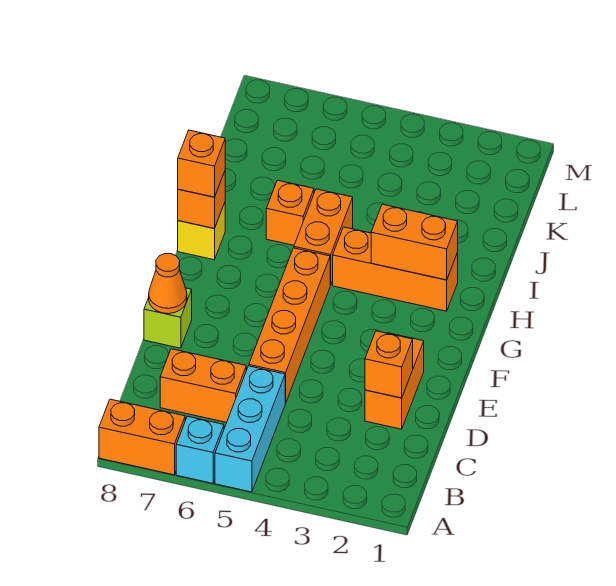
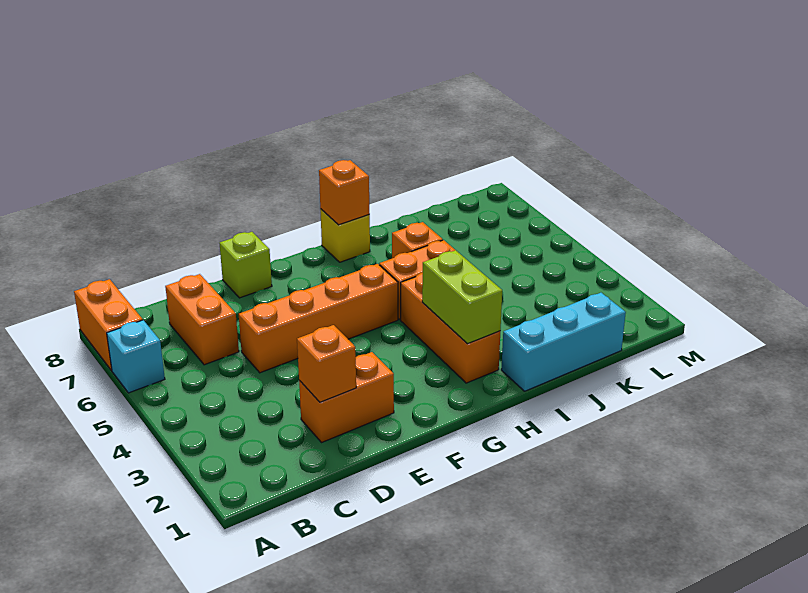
cyan 1x3 brick [215,366,285,492] -> cyan 1x3 brick moved to [501,293,626,391]
orange 1x1 cone [149,254,187,314] -> none
orange 1x2 brick [371,204,458,280] -> lime 1x2 brick [422,250,502,344]
orange 1x1 brick [178,130,225,197] -> none

